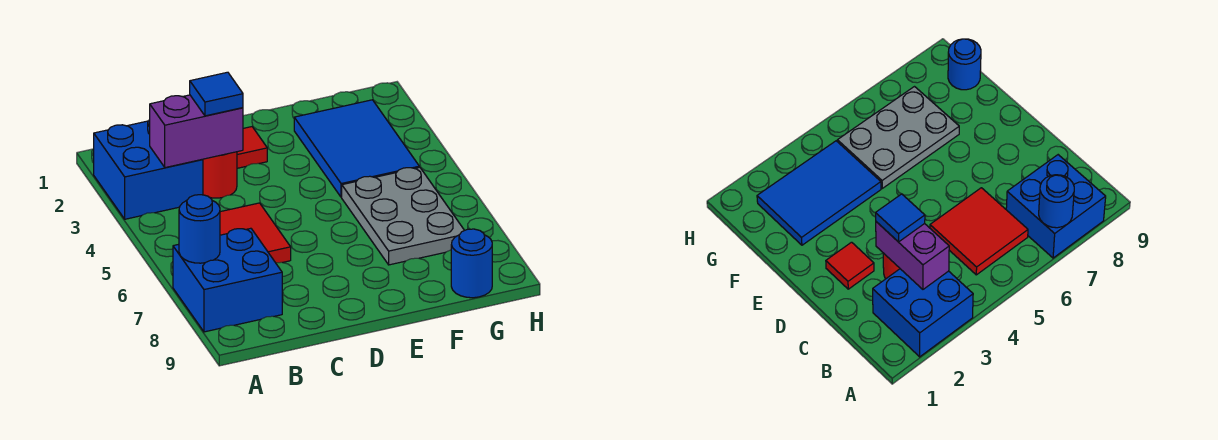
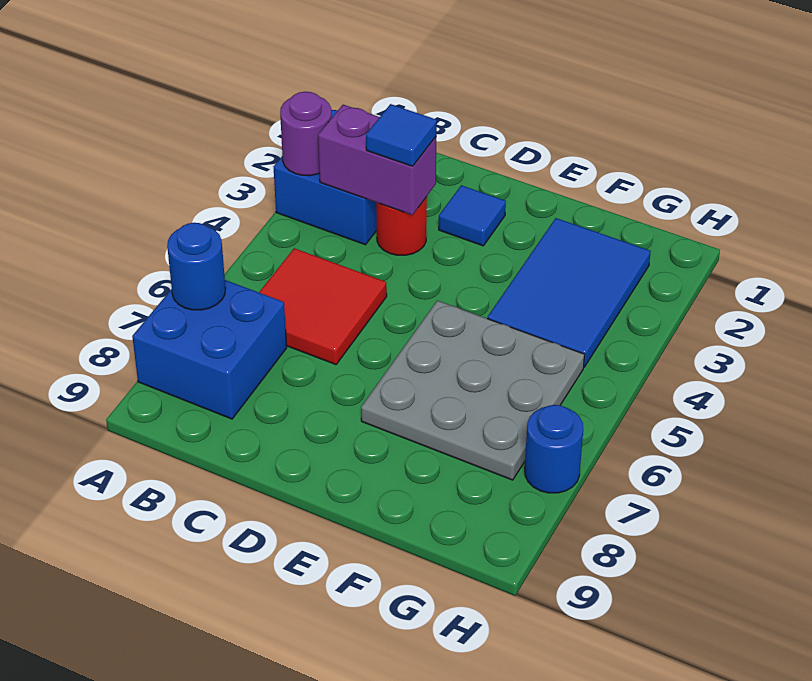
none -> purple 1x1 round brick [280,92,332,176]
red 1x1 tile [237,127,267,168] -> blue 1x1 tile [439,185,506,246]
grey 2x3 plate [342,167,464,265] -> grey 3x3 plate [361,301,585,480]
blue 1x1 round brick [451,229,492,298] -> blue 1x1 round brick moved to [525,405,583,493]

